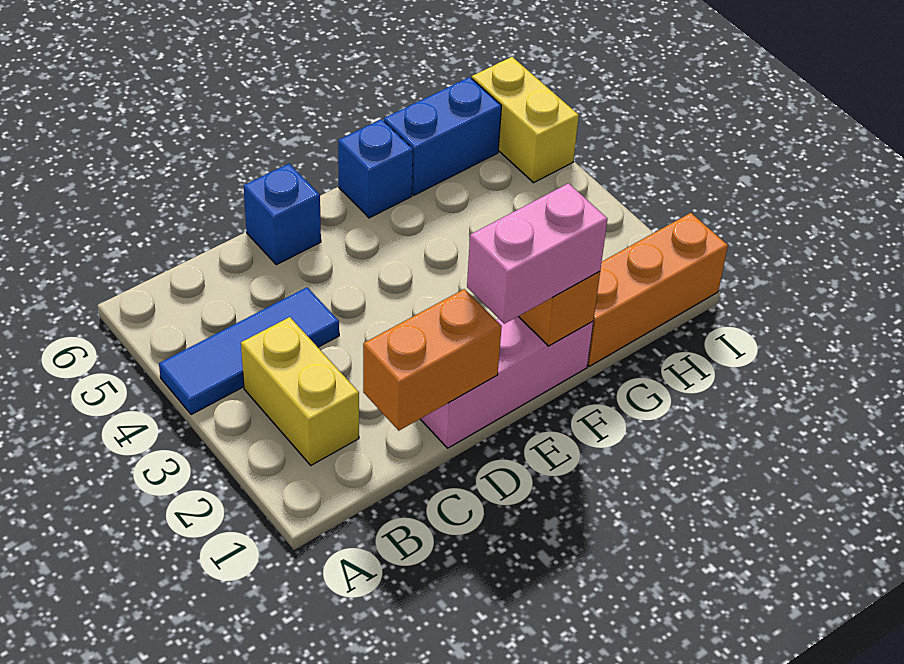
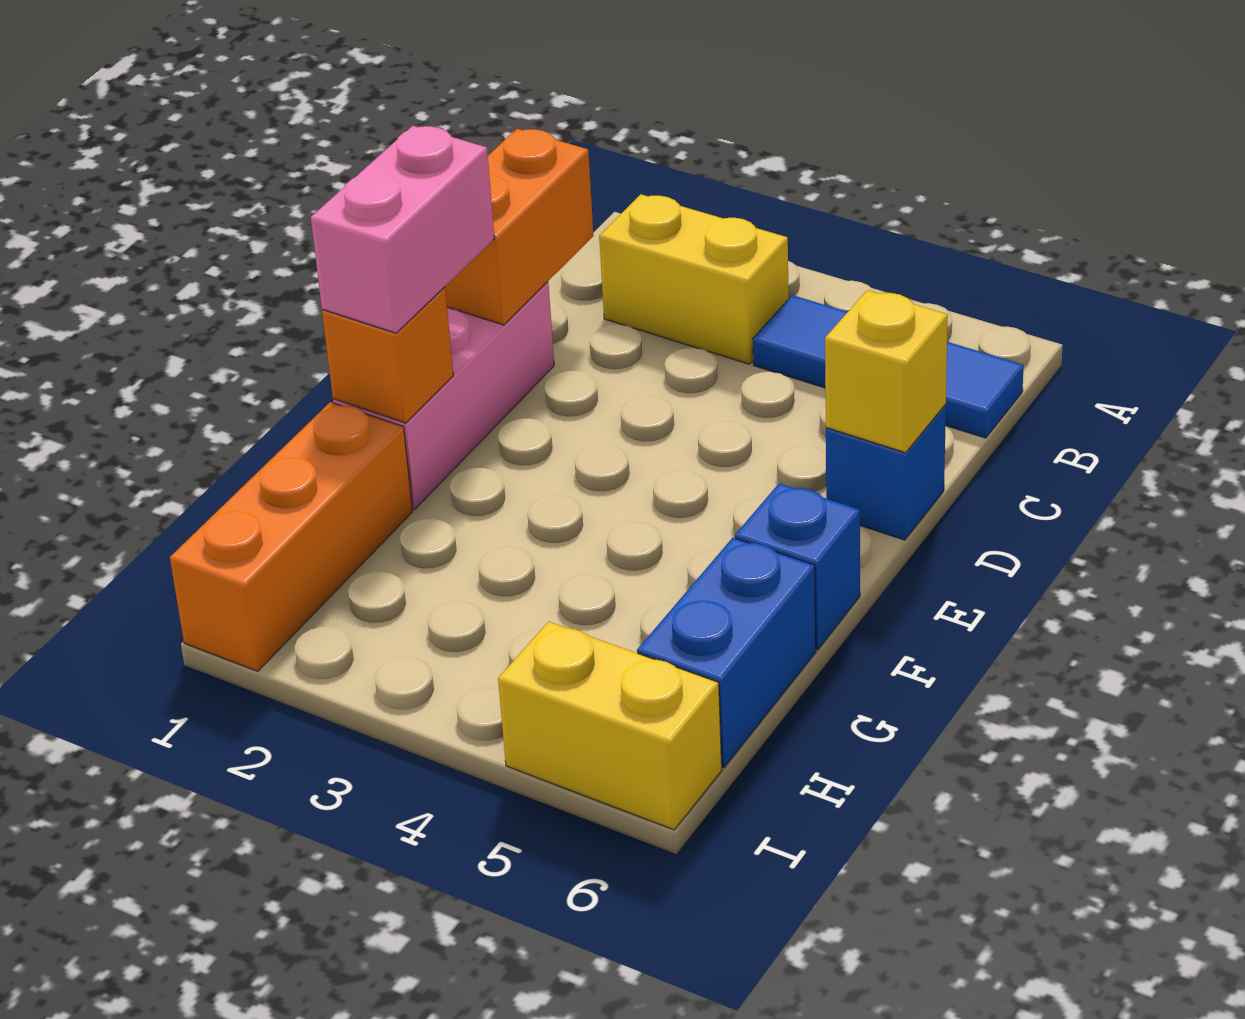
blue 1x3 tile [159,287,339,415] -> blue 1x3 tile turned to [753,295,1024,438]
none -> yellow 1x1 brick [825,290,948,453]

